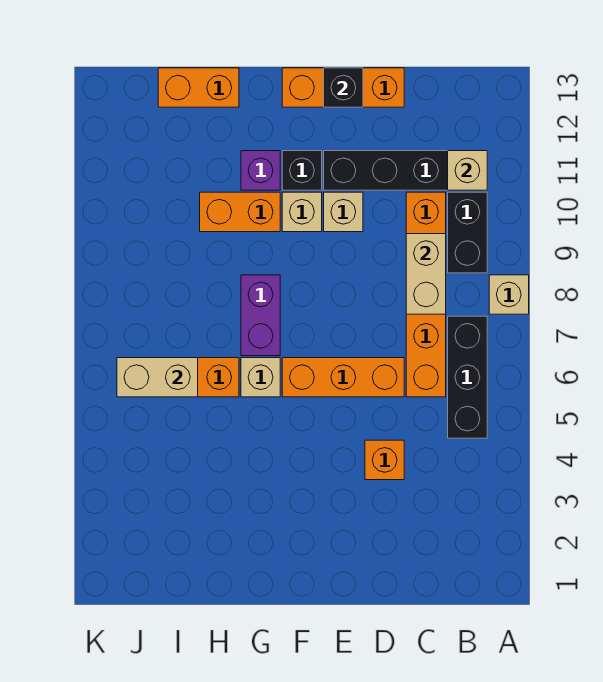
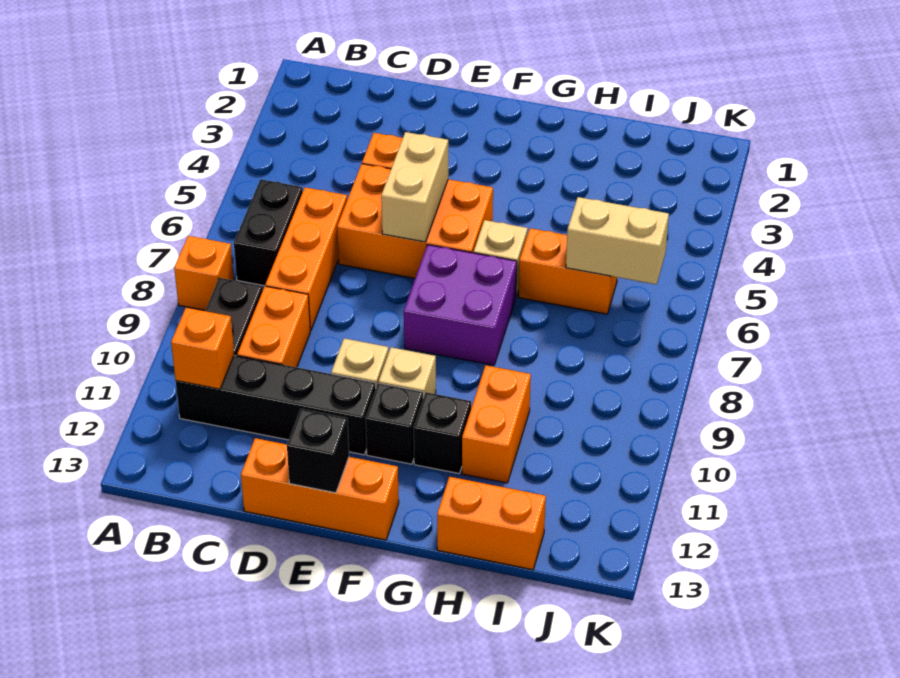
tan 1x1 brick [489,275,529,314] -> orange 1x1 brick [174,236,234,310]
black 1x3 brick [448,316,487,438] -> black 1x2 brick [234,179,303,286]
tan 1x1 brick [448,151,487,190] -> orange 1x1 brick [171,308,234,389]
tan 1x2 brick [406,234,446,314] -> tan 1x2 brick moved to [381,132,448,242]
orange 1x3 brick [282,358,404,397] -> orange 2x3 brick [337,164,493,278]
purple 1x2 brick [241,275,280,356] -> purple 2x2 brick [404,245,517,365]
orange 1x2 brick [200,192,280,232] -> orange 1x2 brick turned to [462,365,531,483]
purple 1x1 brick [241,151,280,190] -> black 1x1 brick [414,392,471,473]

